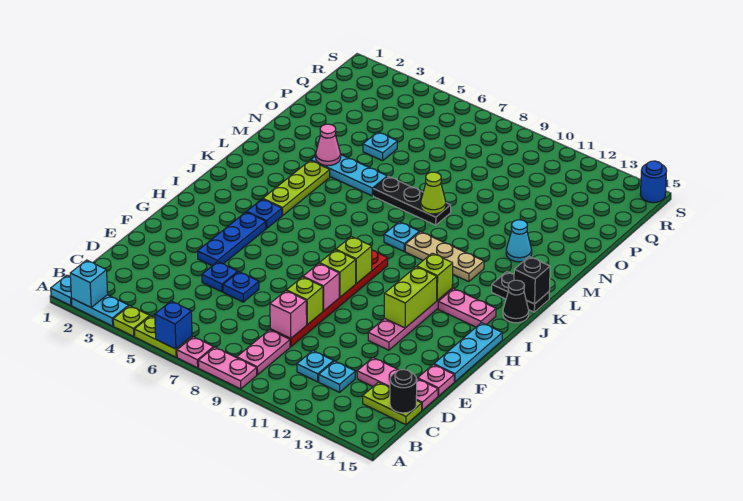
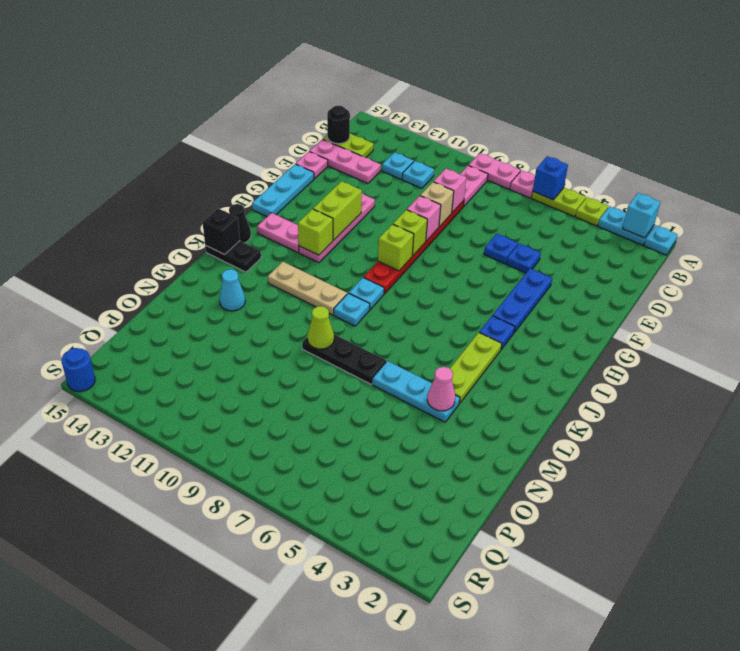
lime 1x1 brick [287,277,323,325] -> tan 1x1 brick [420,182,454,227]
cyan 1x1 plate [363,132,397,161] -> cyan 1x1 plate moved to [349,278,384,310]

